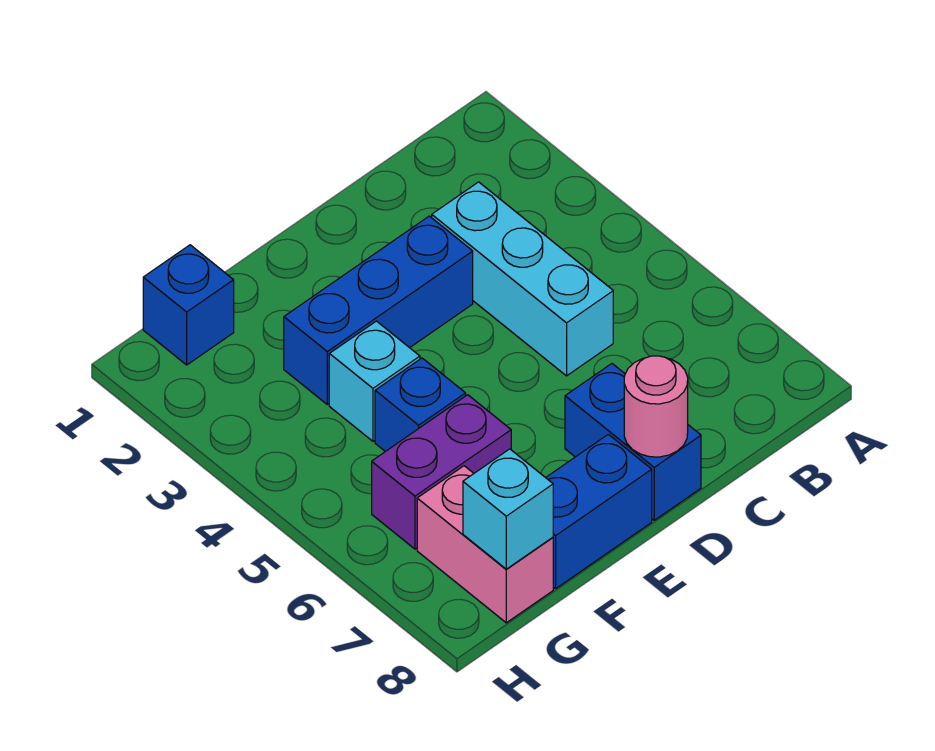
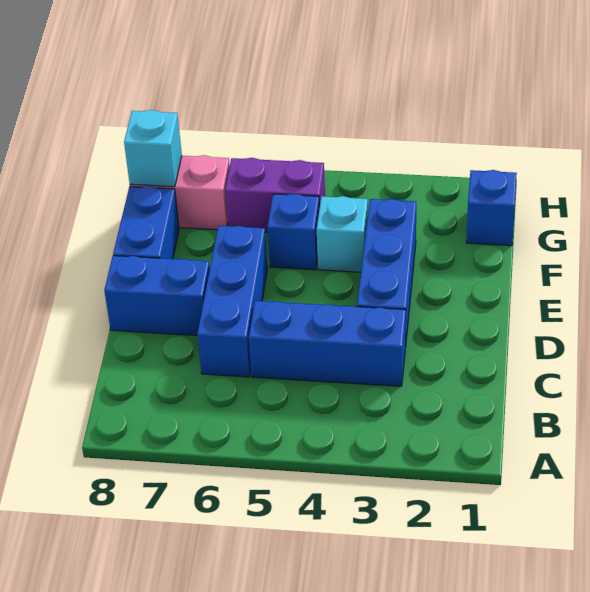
cyan 1x3 brick [432,182,613,376] -> blue 1x3 brick [249,301,406,386]
none -> blue 1x3 brick [197,226,267,377]
pink 1x1 round brick [624,356,688,457] -> none
purple 1x2 brick [372,395,511,549] -> purple 1x2 brick turned to [225,158,325,232]

